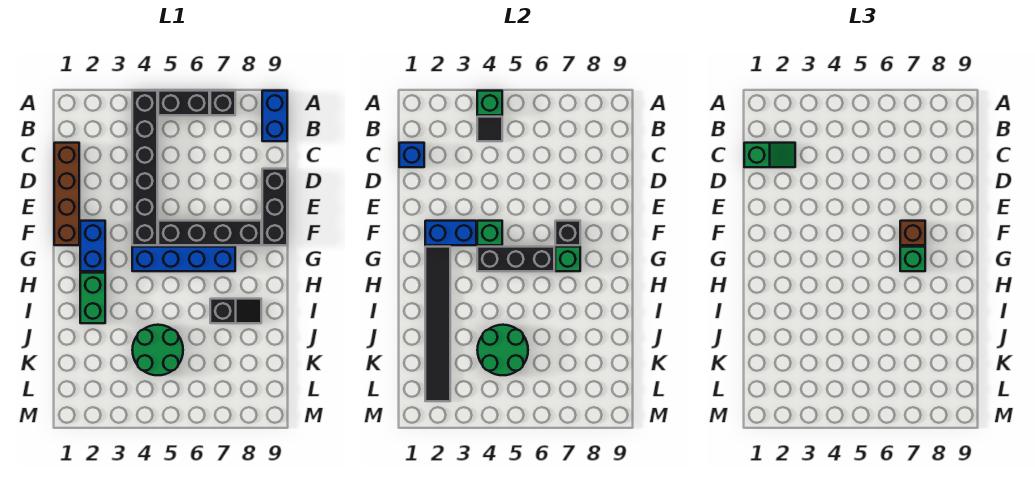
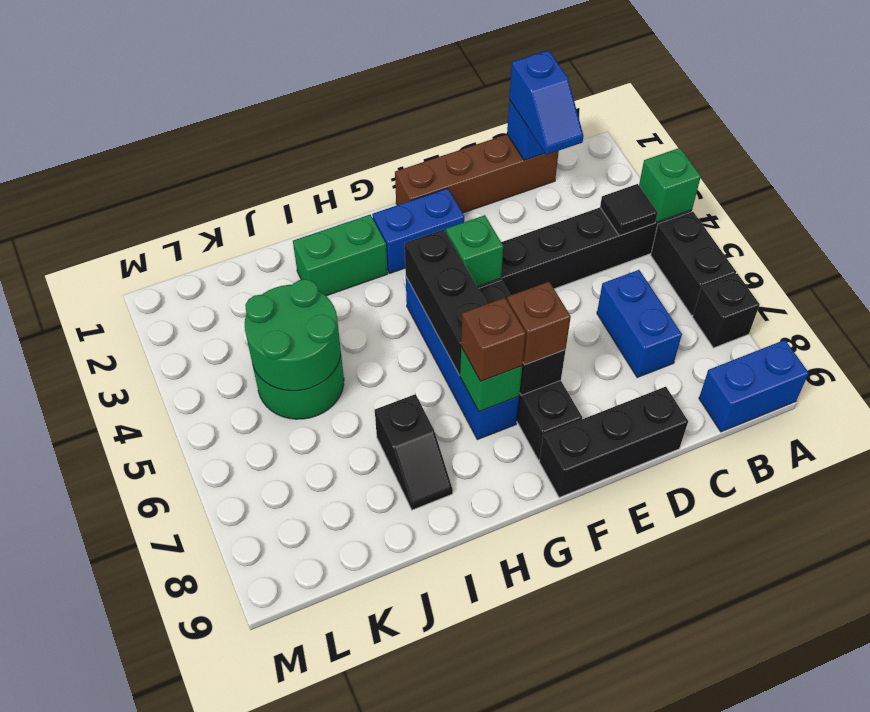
green 1x2 slope [744,143,795,167] -> blue 1x2 slope [509,50,583,155]
blue 1x2 brick [425,221,476,245] -> blue 1x2 brick moved to [597,270,682,378]
black 1x6 tile [425,247,450,401] -> none
green 1x1 brick [900,247,925,271] -> brown 1x1 brick [461,298,526,381]

